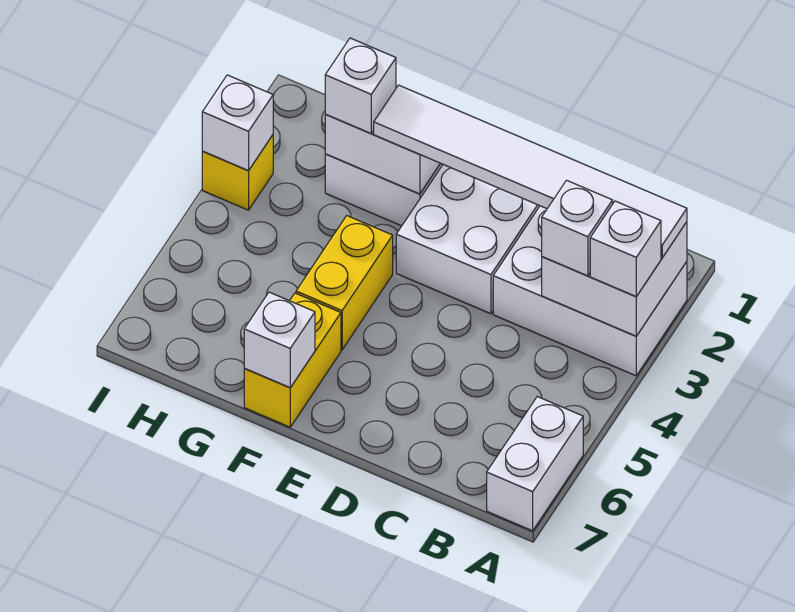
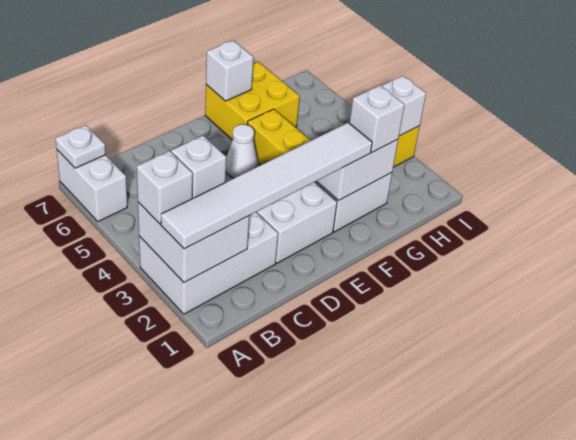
none -> white 1x1 plate [55,125,106,168]
none -> white 1x1 cone [226,124,258,178]
yellow 1x2 brick [244,293,341,427] -> yellow 2x2 brick [205,62,300,139]

